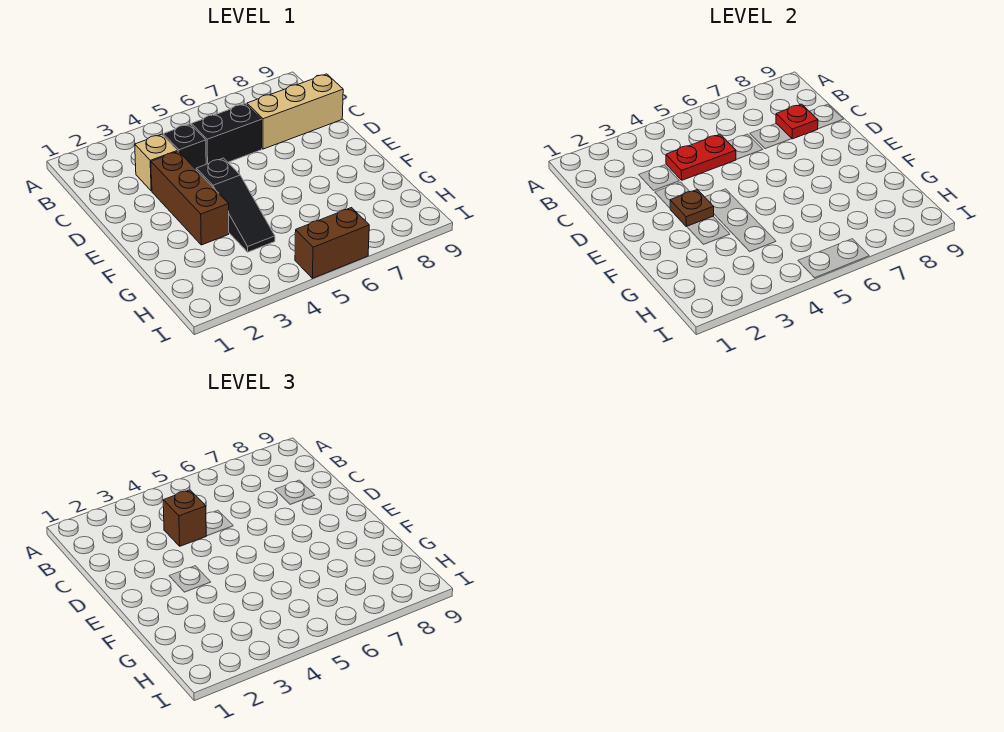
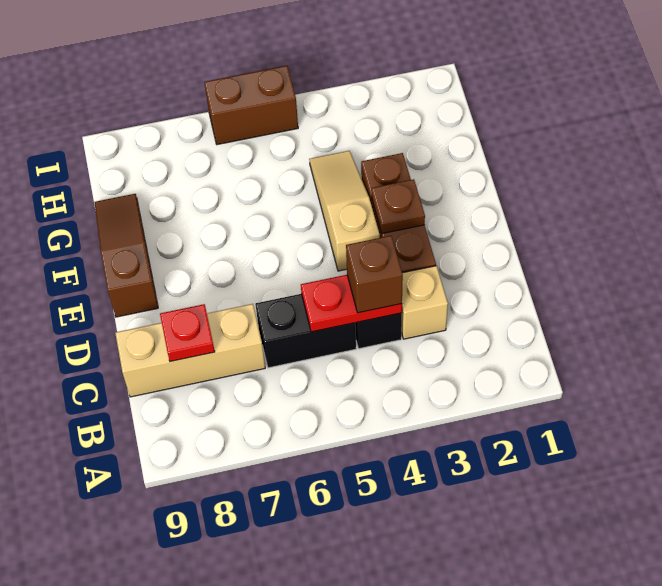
black 1x3 slope [196,158,275,252] -> tan 1x3 slope [309,151,380,271]
none -> brown 1x3 slope [94,194,158,317]

